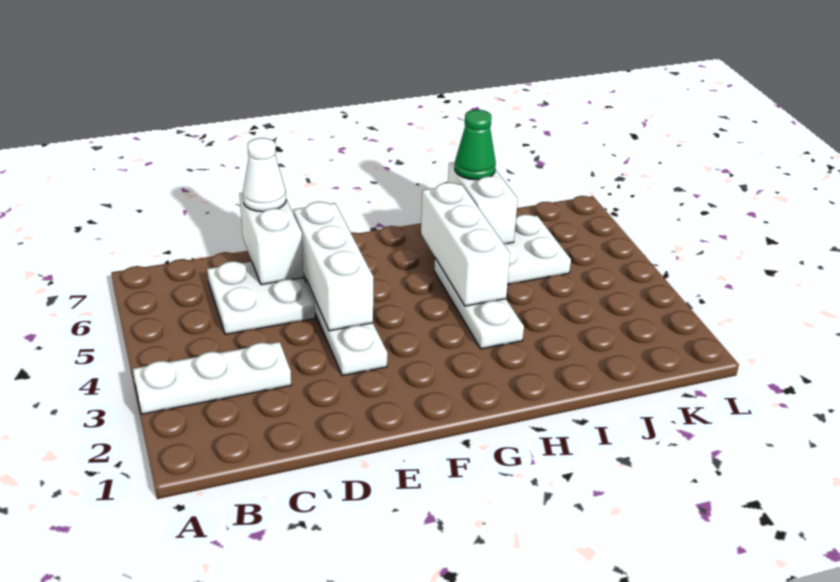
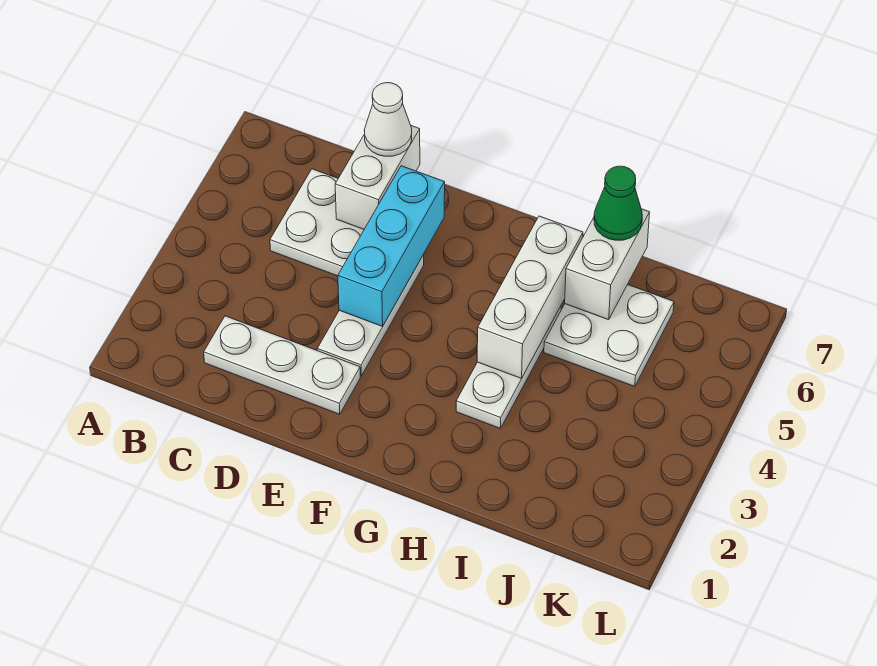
white 1x3 plate [133,342,291,414] -> white 1x3 plate moved to [204,316,360,414]
white 1x3 brick [293,202,373,331] -> cyan 1x3 brick [338,166,445,326]

